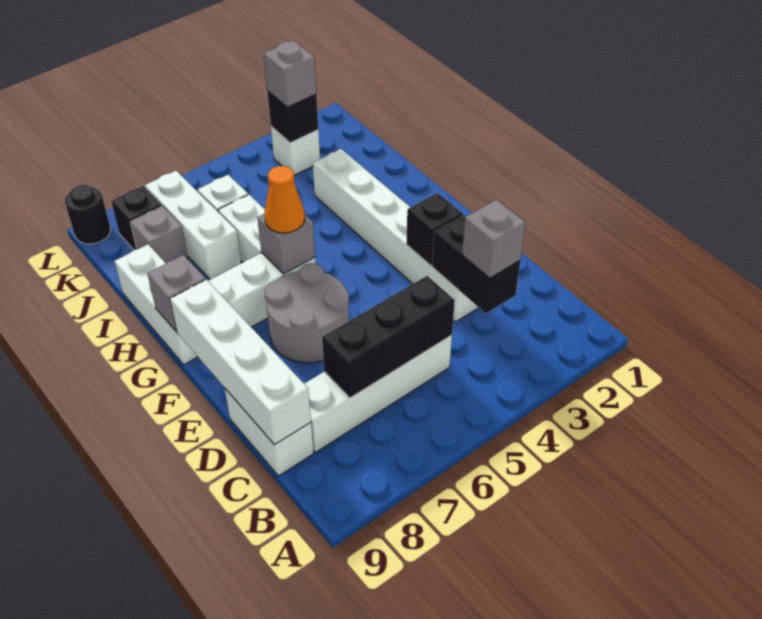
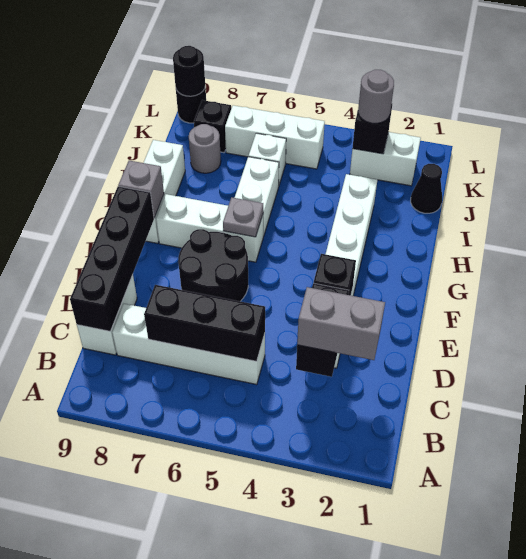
grey 1x1 brick [462,200,526,278] -> grey 1x2 brick [297,287,385,360]
white 1x4 brick [170,280,311,445] -> black 1x4 brick [70,186,154,331]
grey 2x2 round brick [265,263,349,363] -> black 2x2 round brick [178,229,248,301]
grey 1x1 brick [257,214,315,274] -> grey 1x1 plate [223,197,263,237]
orange 1x1 cone [264,166,305,233] -> none
white 1x3 brick [145,171,241,280] -> white 1x3 brick turned to [225,105,325,169]
none -> black 1x1 cone [411,164,442,213]
grey 1x1 brick [130,206,188,263] -> grey 1x1 round brick [189,124,221,173]
white 1x1 brick [271,126,320,175] -> white 1x2 brick [350,132,421,186]
grey 1x1 brick [264,40,316,107] -> grey 1x1 round brick [358,70,394,123]
none -> black 1x1 round brick [173,46,205,96]

